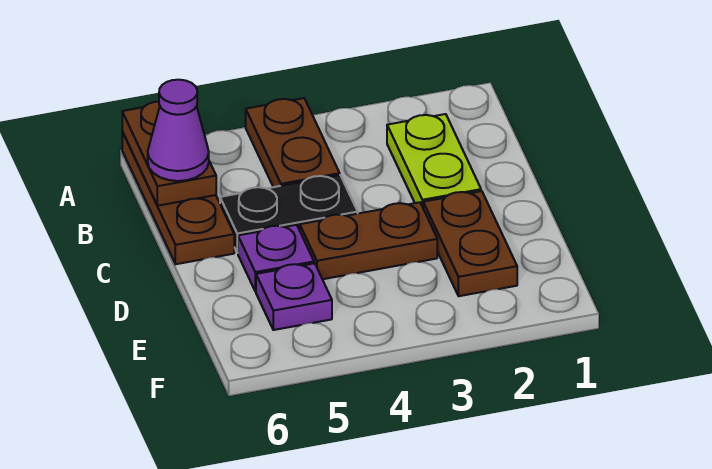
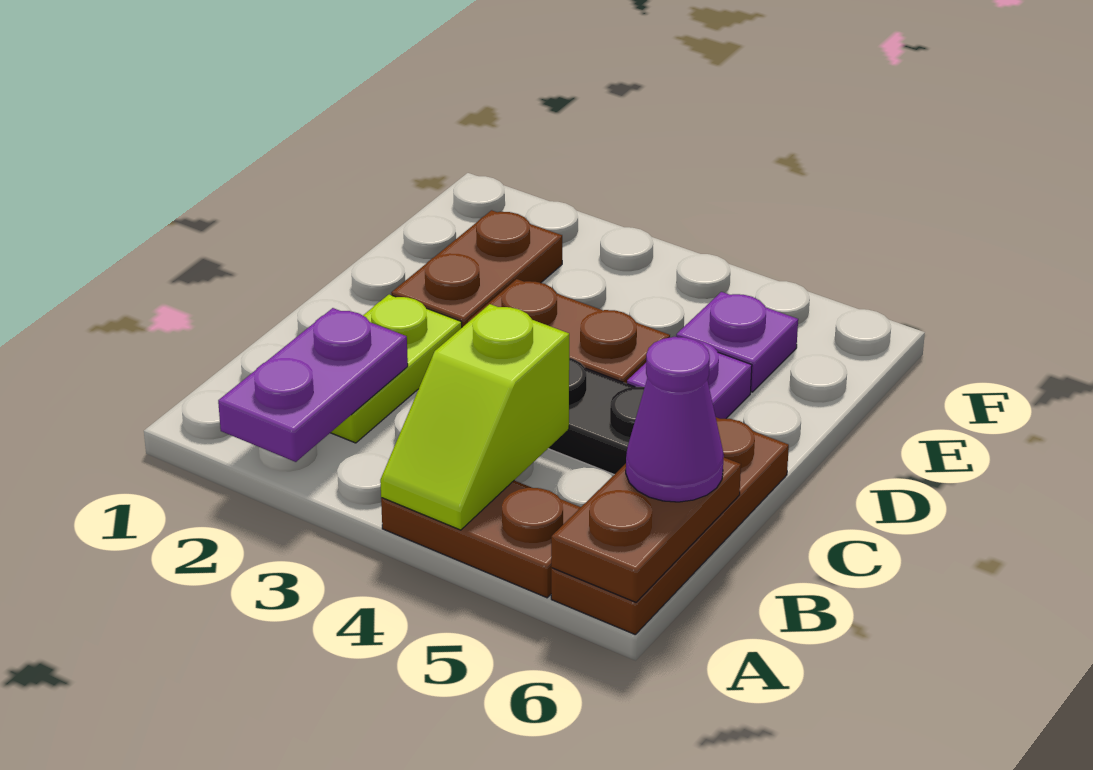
none -> purple 1x2 plate [218,308,408,462]
brown 1x2 plate [246,98,340,187] -> brown 1x2 plate turned to [381,481,581,598]
none -> lime 1x2 slope [380,304,569,530]

